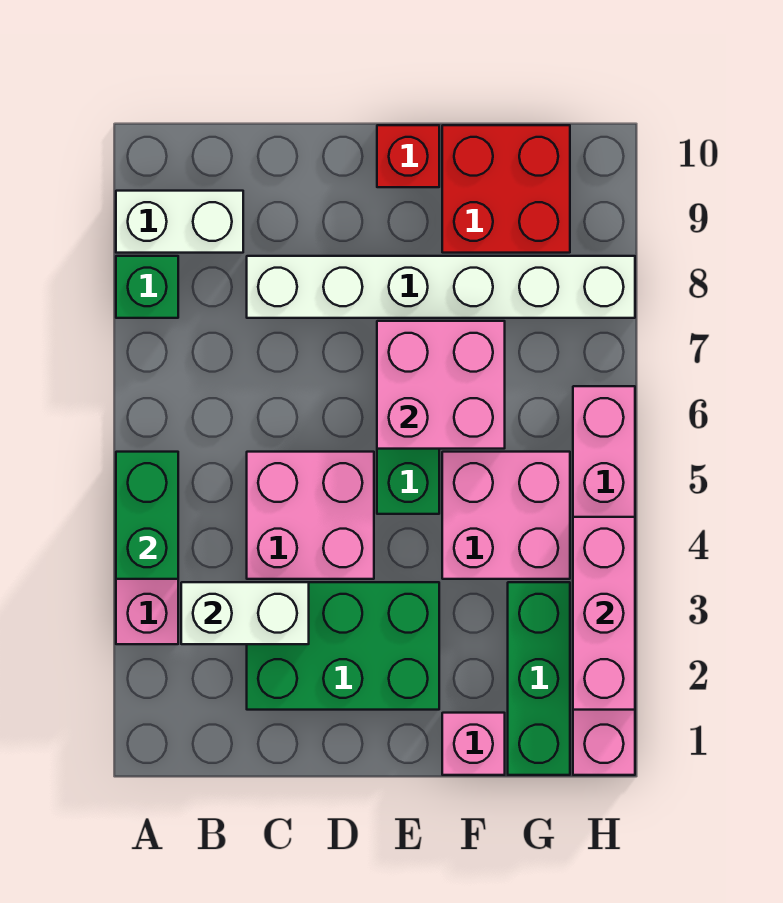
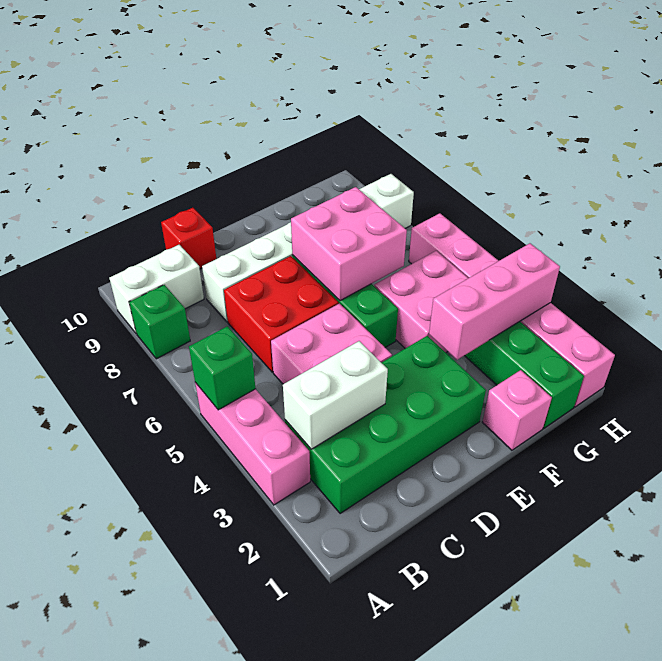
green 1x2 brick [116,452,178,579] -> green 1x1 brick [189,326,256,410]
green 2x3 brick [247,582,439,710] -> green 2x4 brick [285,336,486,514]
red 1x1 brick [377,125,439,187] -> red 1x1 brick moved to [161,208,216,269]
red 2x2 brick [442,125,570,253] -> red 2x2 brick moved to [224,256,338,372]
pink 1x3 brick [573,517,635,710] -> pink 1x3 brick turned to [429,243,560,360]

